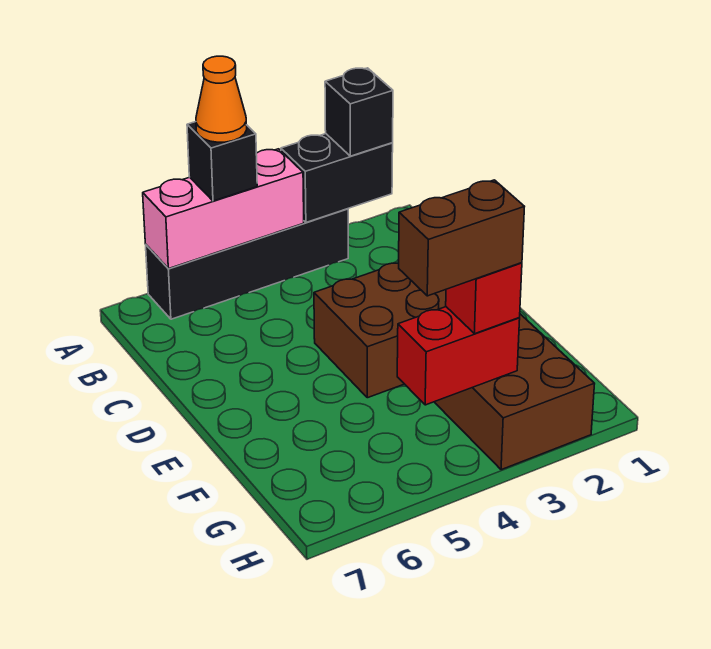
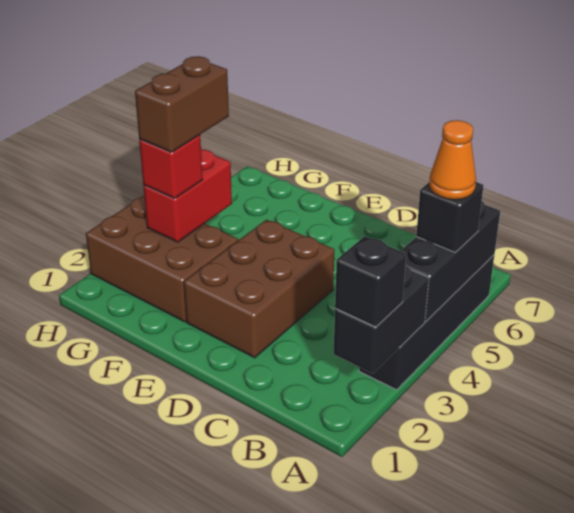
pink 1x3 brick [143,149,304,269] -> black 1x3 brick [401,201,500,321]

